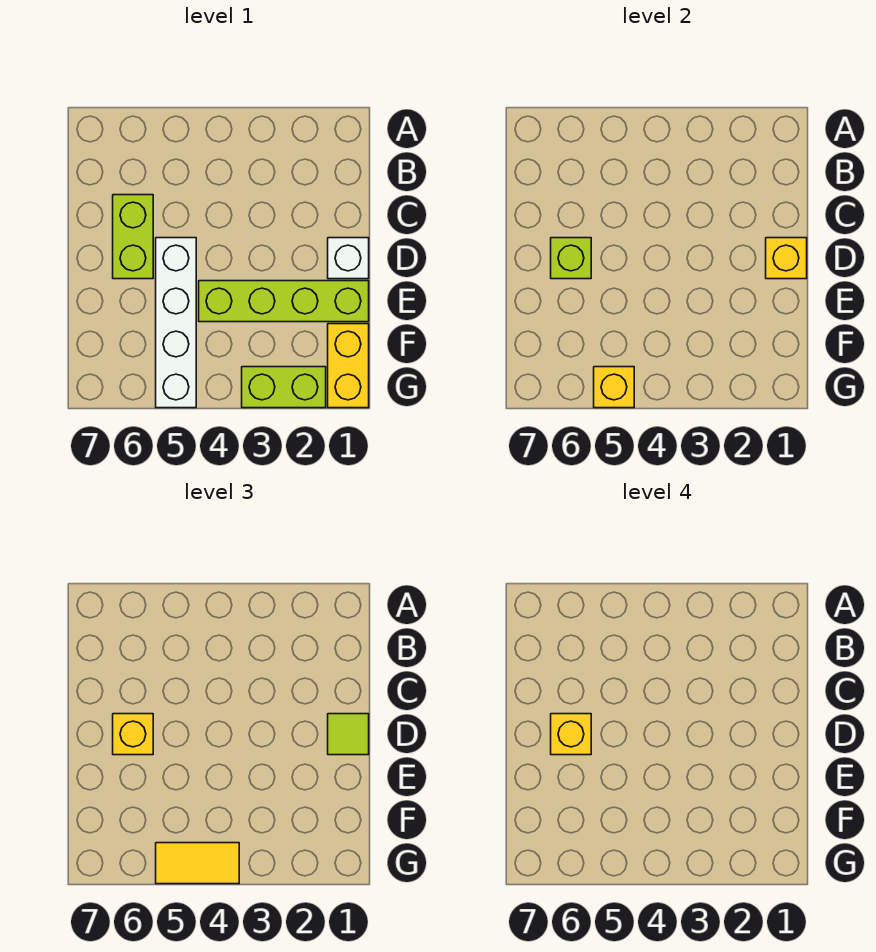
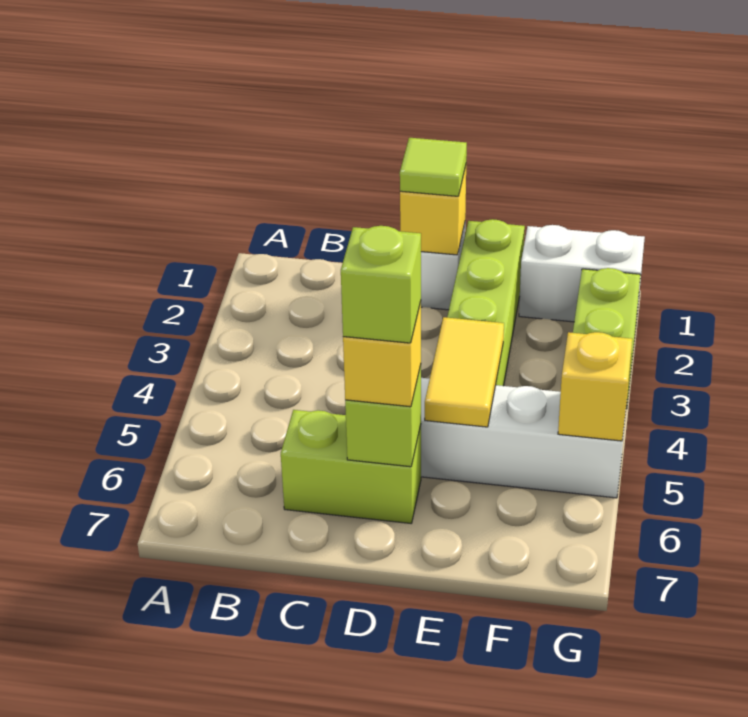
yellow 1x1 brick [551,714,591,755] -> lime 1x1 brick [341,226,421,343]
yellow 1x2 brick [328,324,369,408] -> white 1x2 brick [519,225,645,322]
yellow 1x2 tile [156,843,239,884] -> yellow 1x2 tile moved to [425,317,504,427]

